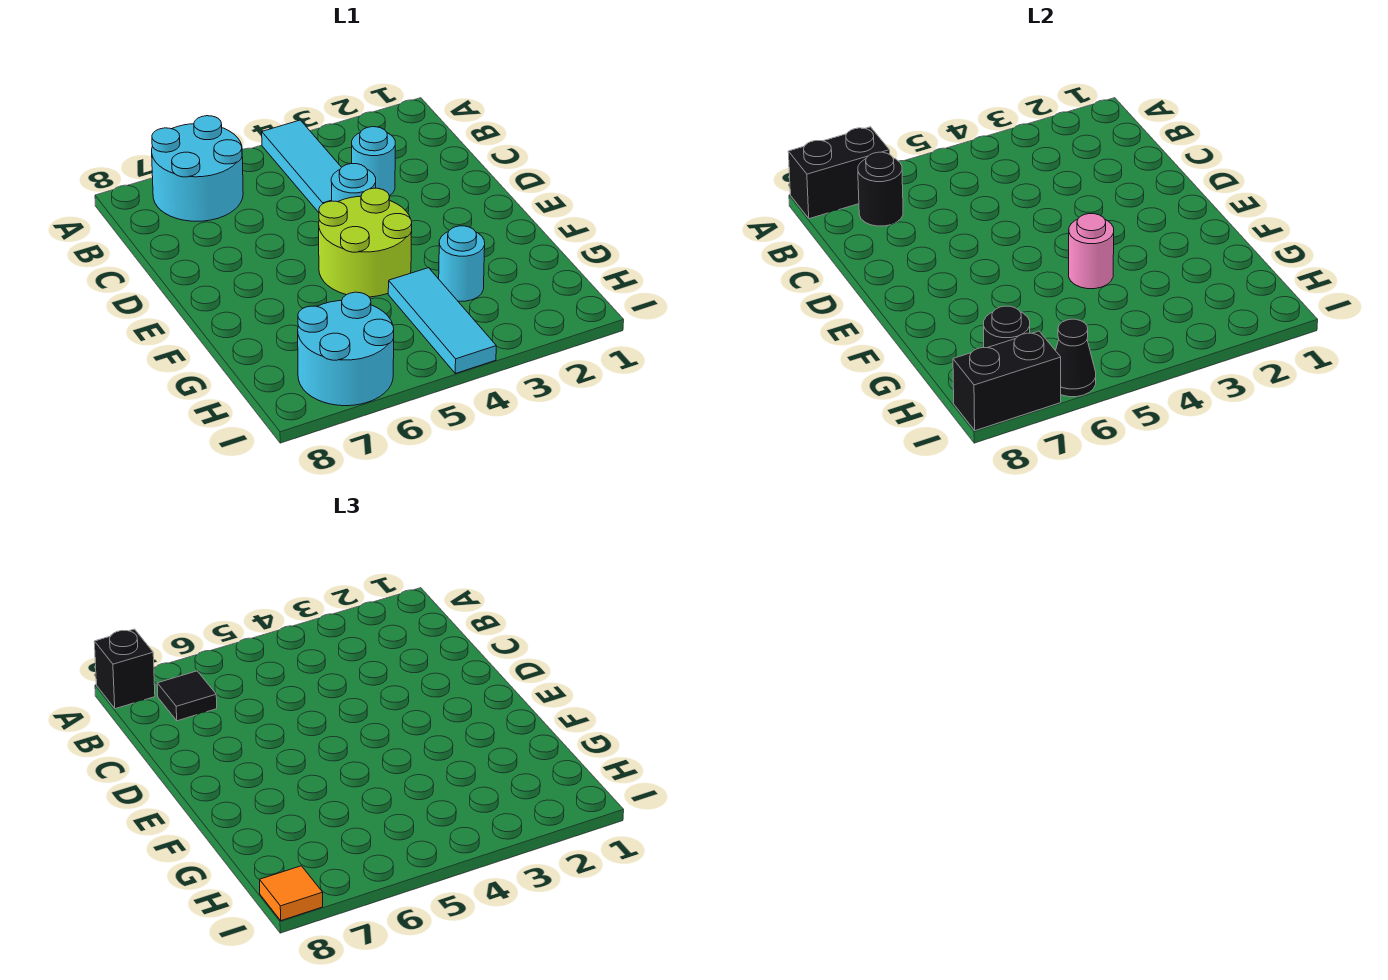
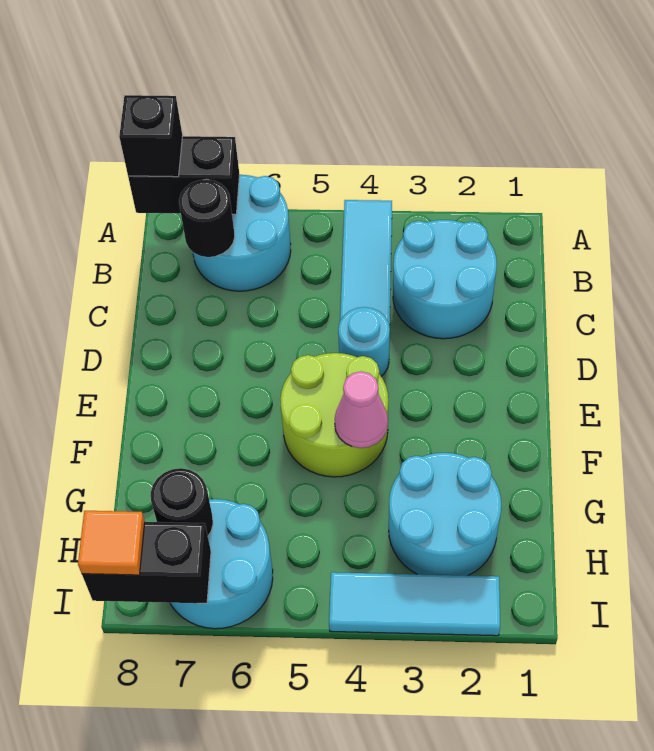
black 1x1 tile [157,671,217,721] -> none
cyan 1x1 round brick [352,127,395,196] -> cyan 2x2 round brick [393,220,497,339]
pink 1x1 round brick [1069,214,1114,289] -> pink 1x1 cone [335,371,388,448]
cyan 1x1 round brick [439,226,485,301] -> cyan 2x2 round brick [389,453,501,576]
cyan 1x3 tile [388,268,496,373] -> cyan 1x3 tile turned to [329,572,500,636]
black 1x1 cone [1056,319,1096,397] -> none

